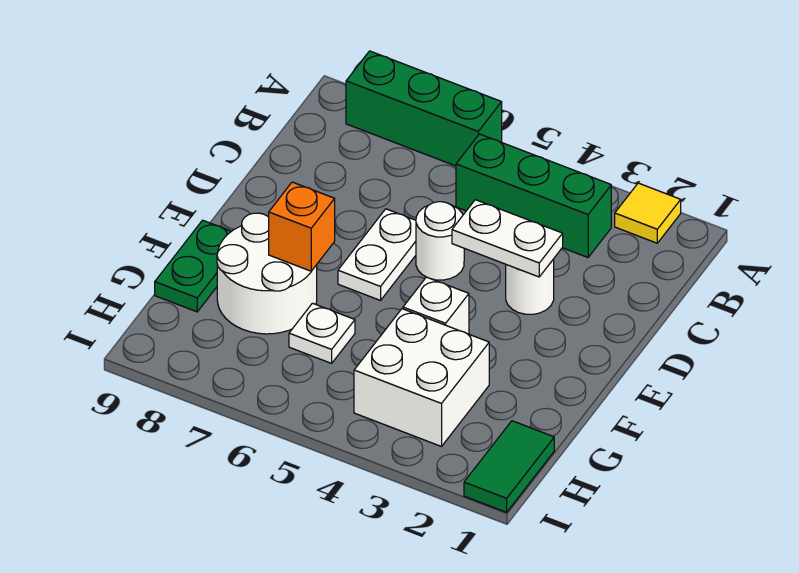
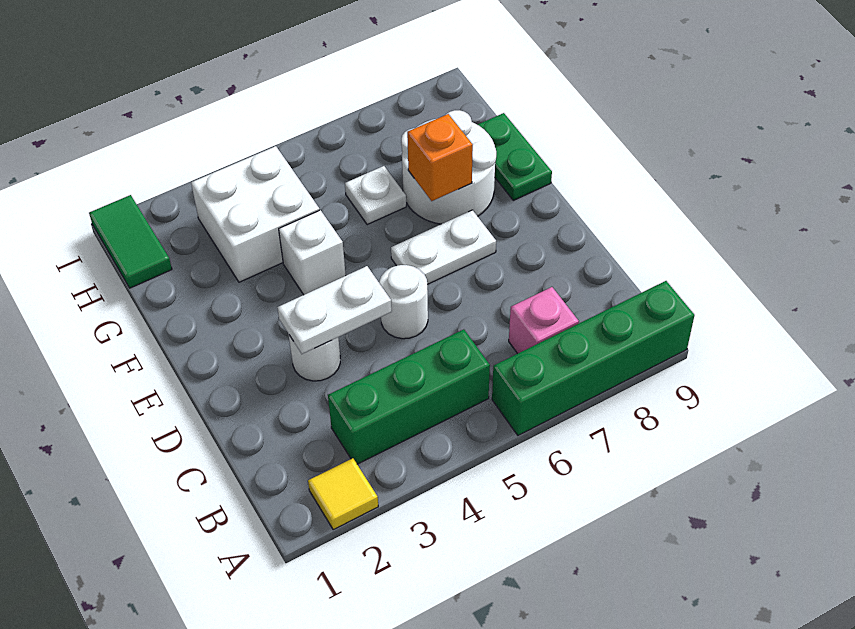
green 1x3 brick [346,51,502,166] -> green 1x4 brick [492,281,695,435]
none -> pink 1x1 brick [509,287,579,354]
white 1x2 plate [338,209,416,300] -> white 1x2 plate turned to [391,210,496,284]

